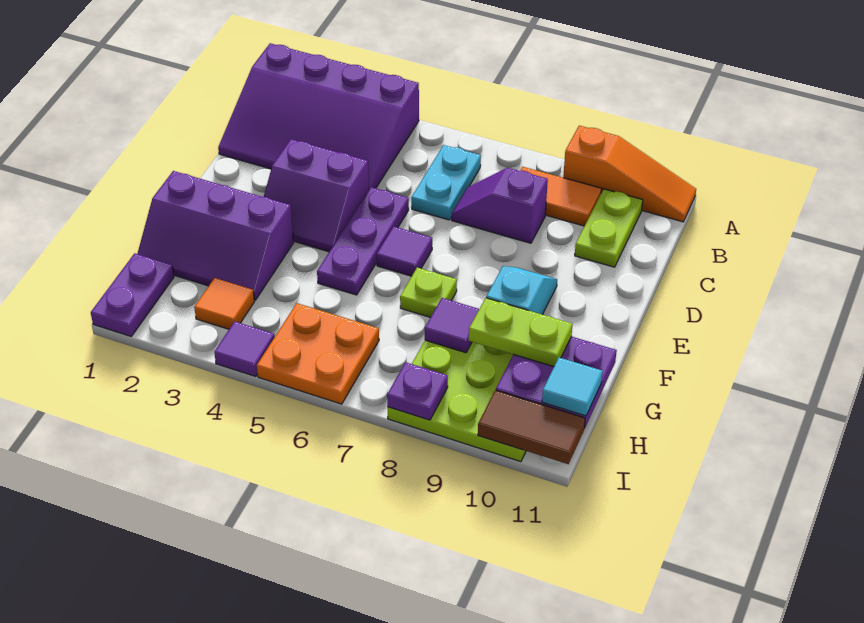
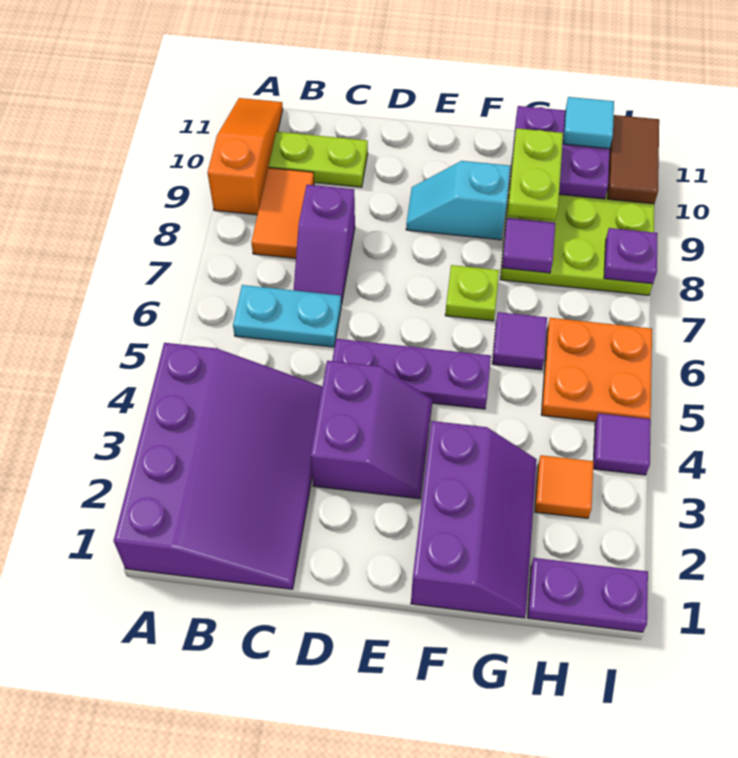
purple 1x1 tile [377,226,432,276] -> purple 1x1 tile moved to [492,312,547,370]

